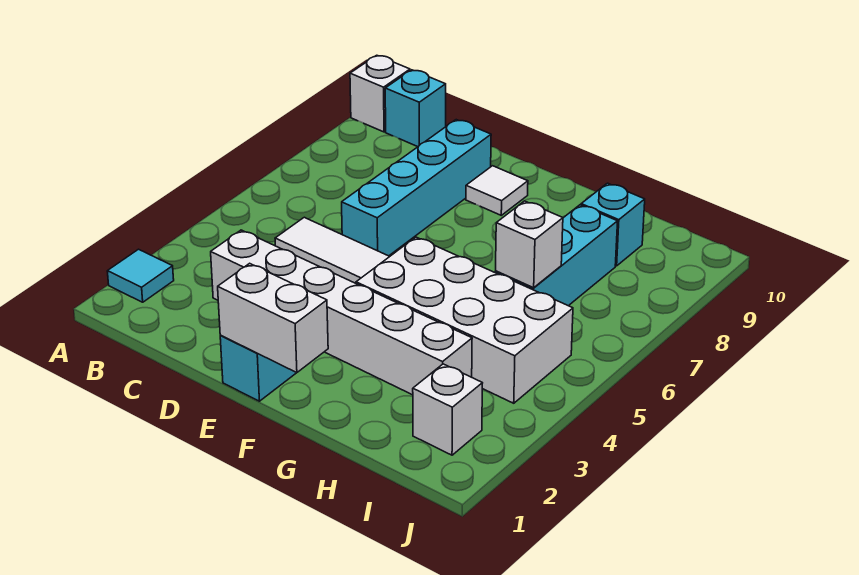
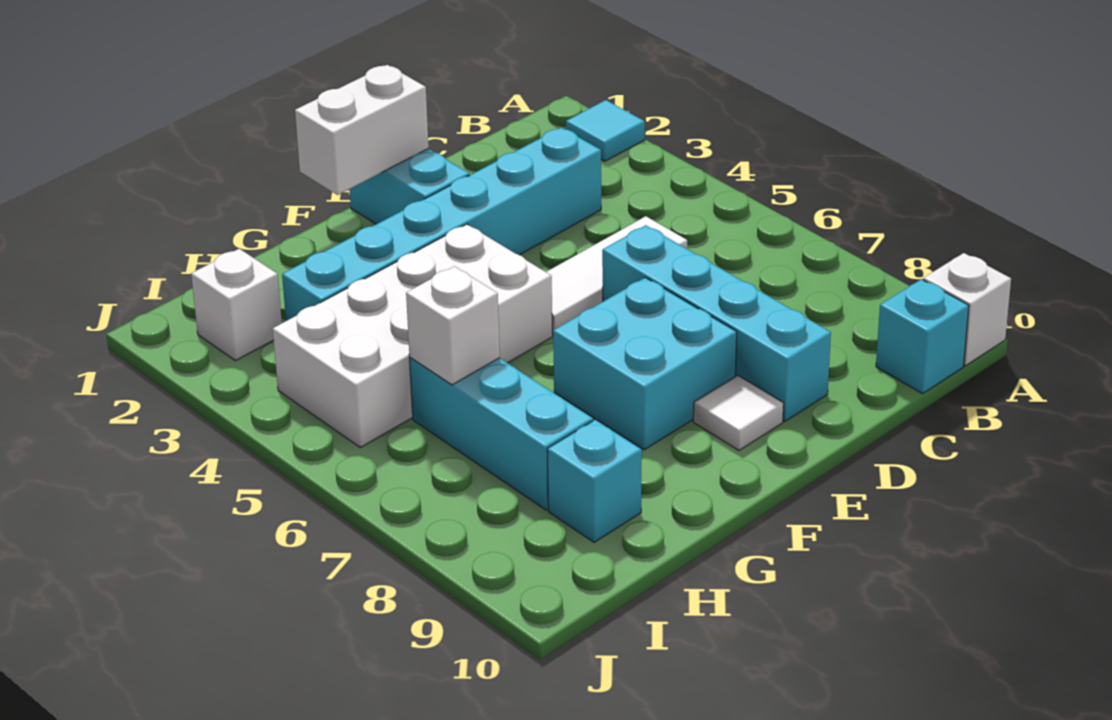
white 1x6 brick [211,230,472,395] -> cyan 1x6 brick [282,128,601,321]
none -> cyan 2x2 brick [553,277,737,450]

